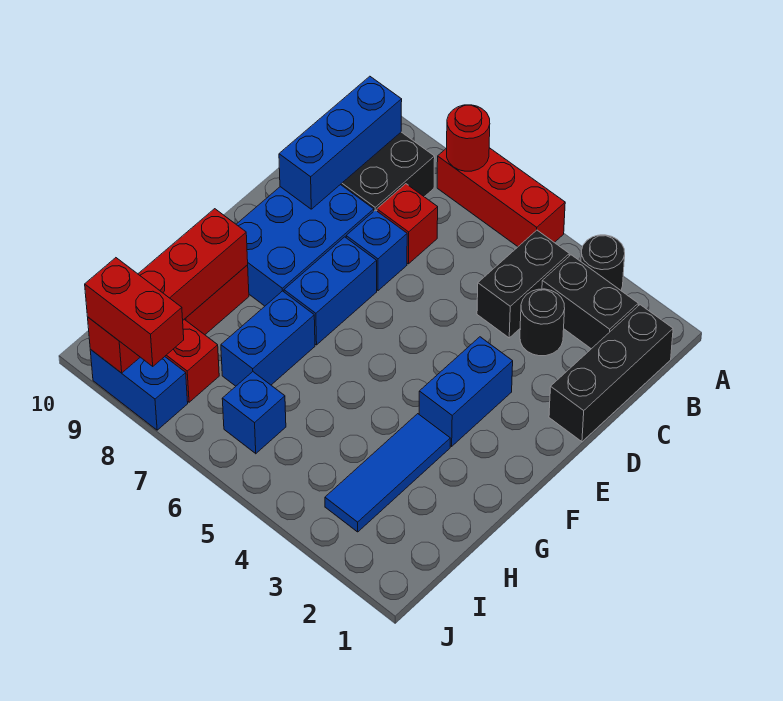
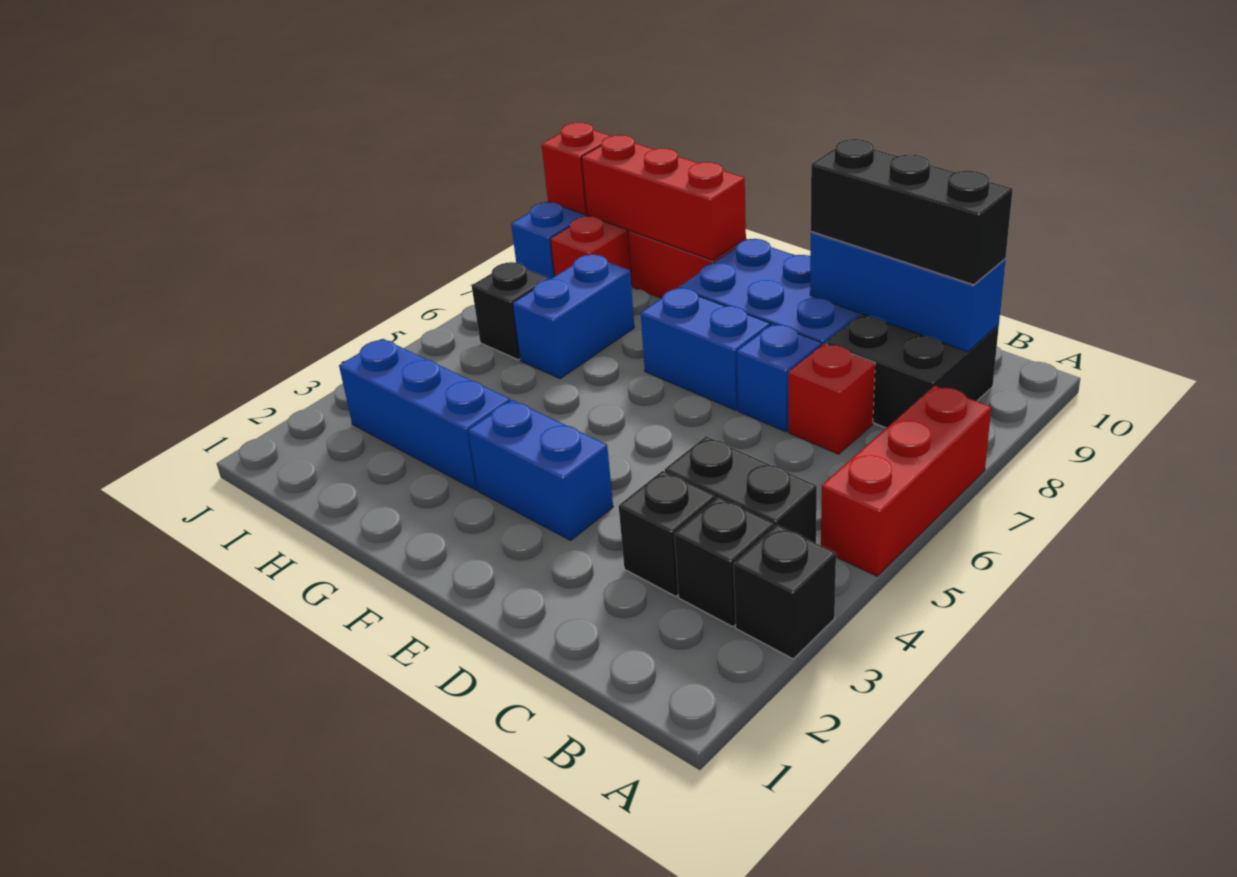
black 1x1 round brick [581,235,625,290] -> black 1x1 brick [734,525,836,659]
red 1x1 round brick [447,105,490,171] -> none
black 1x3 brick [549,305,673,442] -> black 1x3 brick moved to [811,139,1013,285]
black 1x2 brick [542,255,638,349] -> black 1x1 brick [675,497,774,627]
black 1x1 round brick [520,289,565,356] -> black 1x1 brick [619,471,715,596]
blue 1x3 tile [325,414,450,532] -> blue 1x3 brick [339,339,510,490]
blue 1x2 brick [221,291,315,386] -> blue 1x2 brick turned to [513,254,634,378]
blue 1x1 brick [222,372,286,454] -> black 1x1 brick [472,262,549,360]
red 1x2 brick [85,258,184,366] -> none

